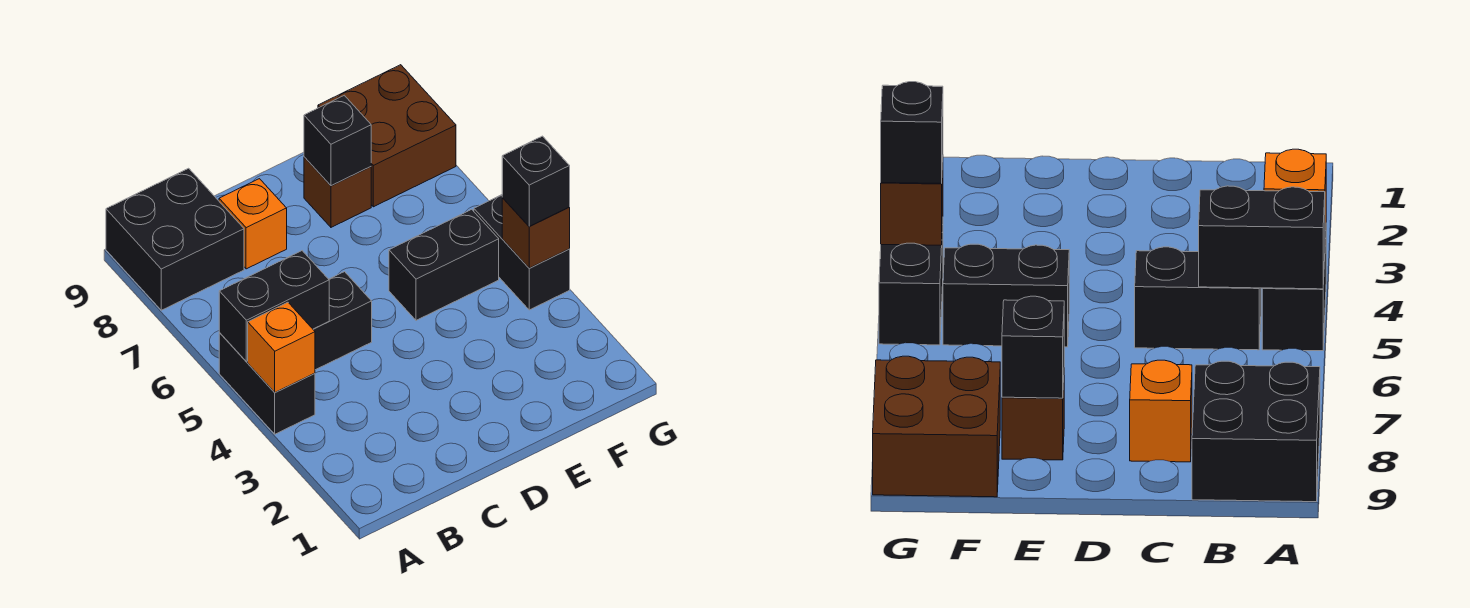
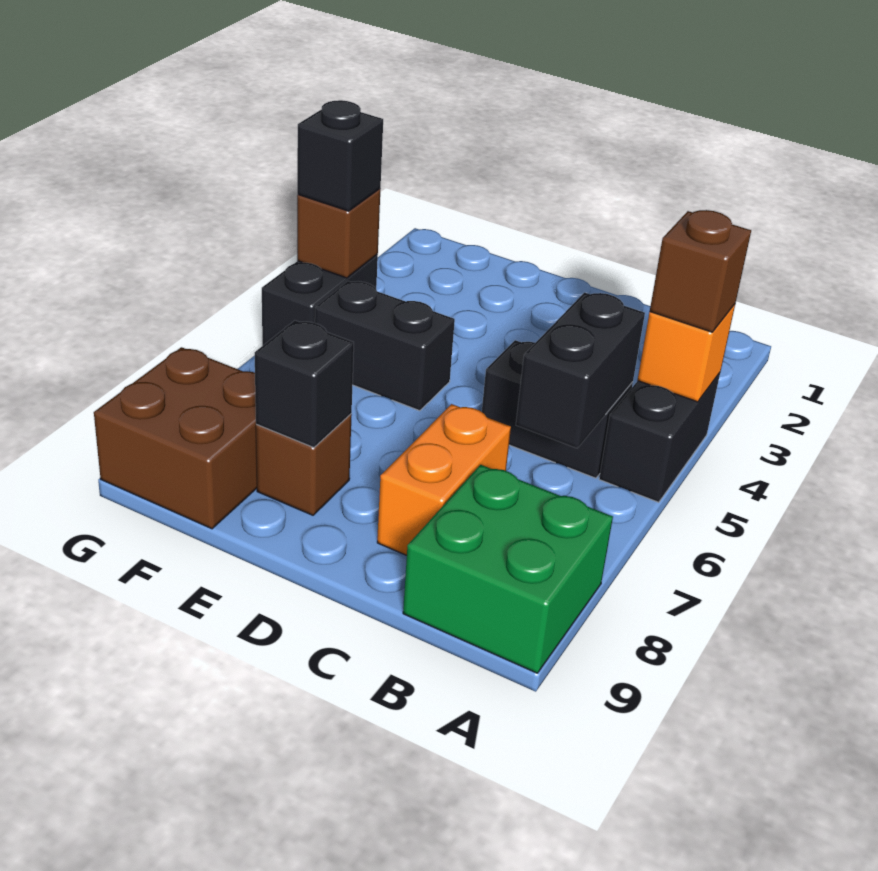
none -> brown 1x1 brick [650,210,751,332]
black 1x2 brick [219,251,329,362] -> black 1x2 brick turned to [516,293,645,448]
black 2x2 brick [106,168,244,310] -> green 2x2 brick [403,465,613,673]
orange 1x1 brick [219,179,287,269] -> orange 1x2 brick [377,404,511,555]

